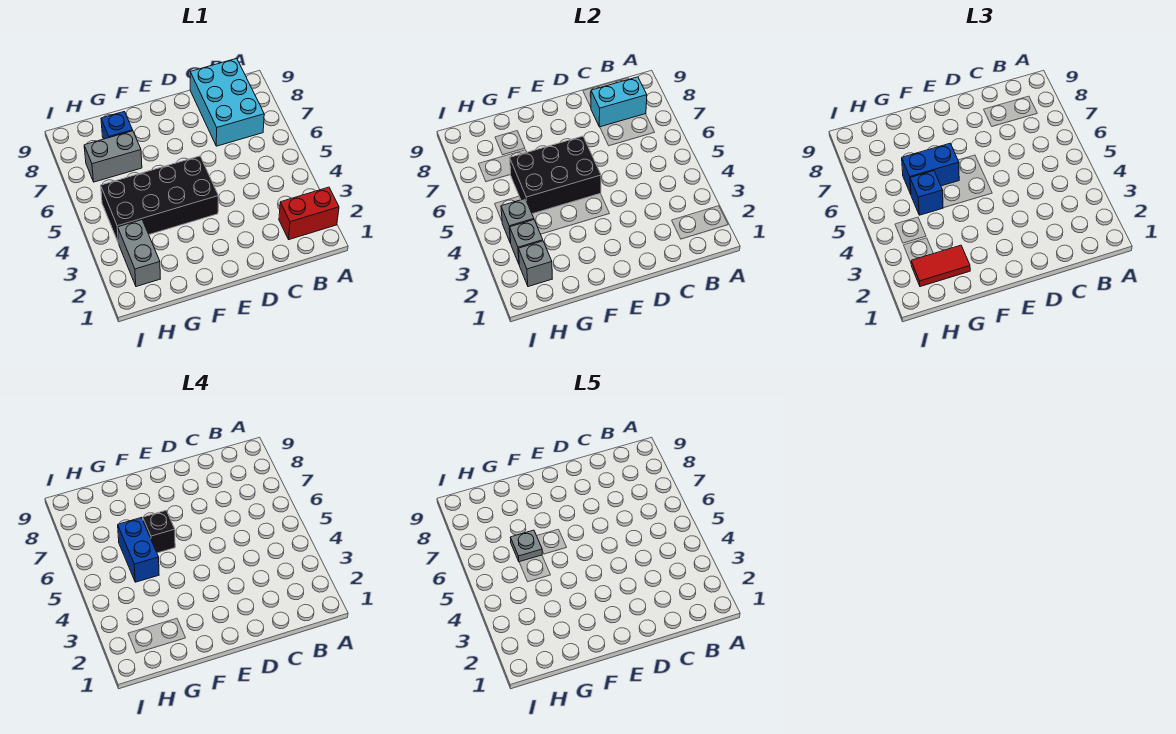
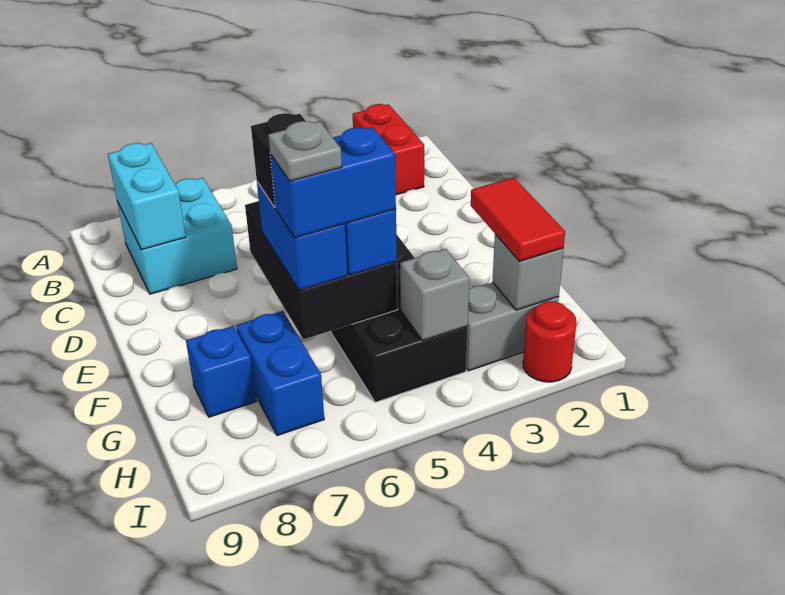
cyan 2x3 brick [190,58,264,146] -> cyan 2x2 brick [117,178,237,294]
grey 1x2 brick [84,131,142,182] -> blue 1x2 brick [236,311,324,436]
grey 1x1 brick [510,220,543,264] -> none
none -> red 1x1 round brick [523,301,576,382]

